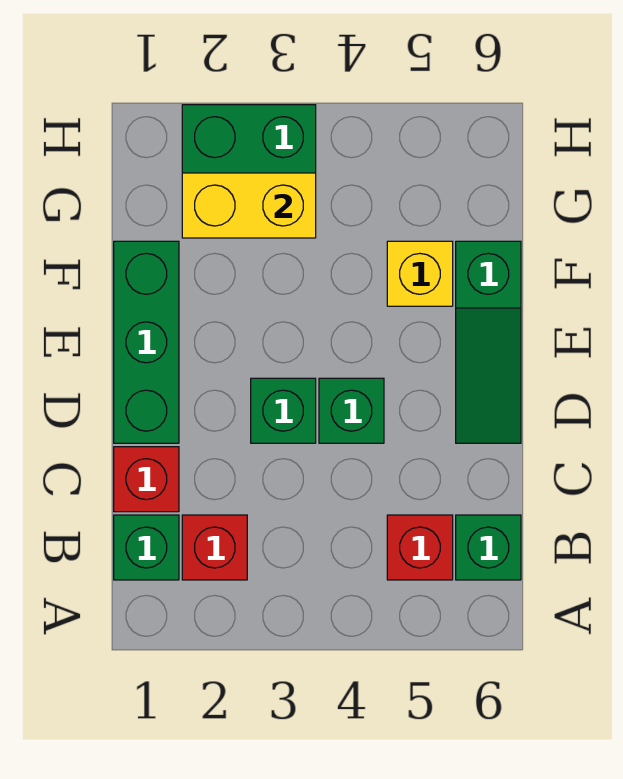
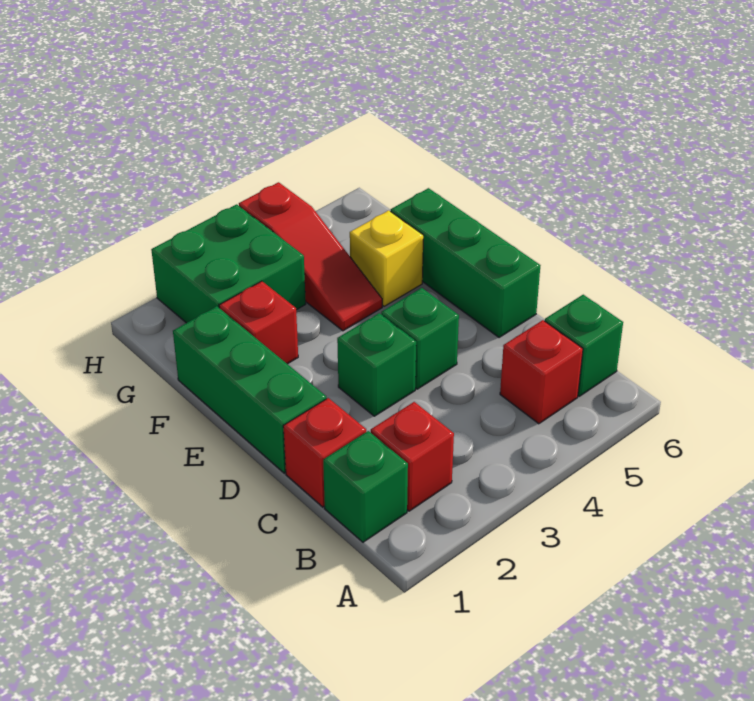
green 1x3 slope [456,241,521,443] -> green 1x3 brick [391,188,541,338]
none -> red 1x1 brick [219,281,298,364]
none -> red 1x3 slope [239,182,382,331]
yellow 1x2 brick [182,173,316,238] -> none

